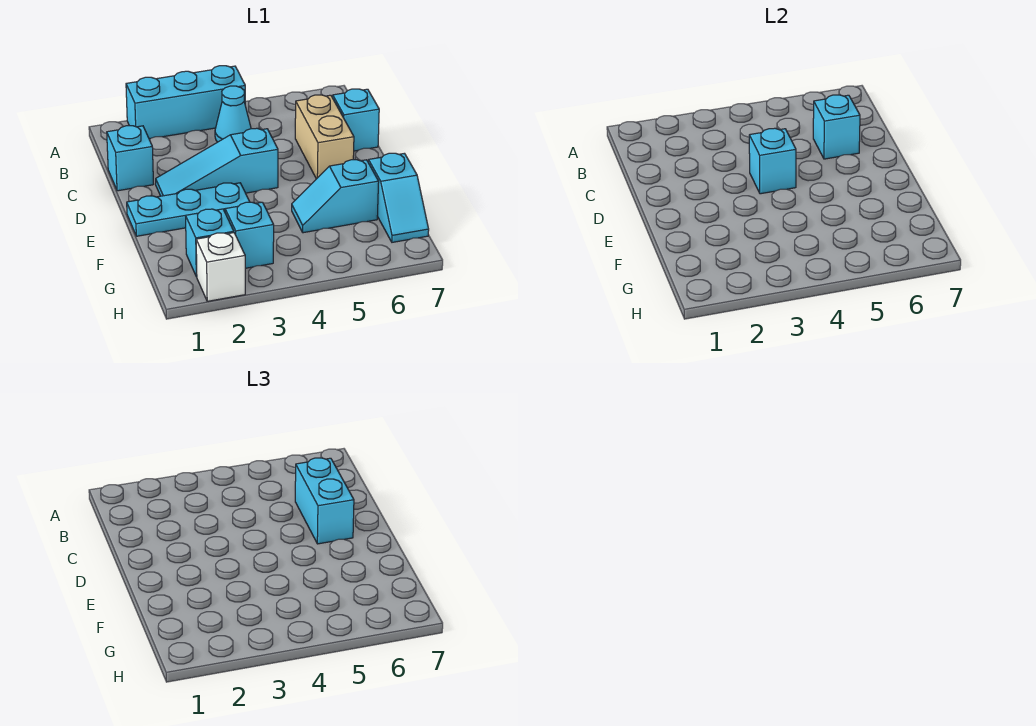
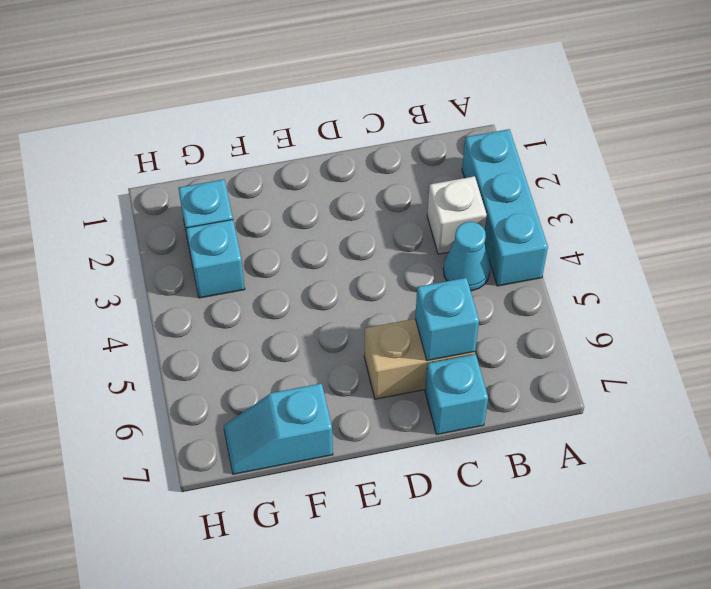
cyan 1x1 brick [107,126,153,191] -> none
cyan 1x2 brick [295,458,354,544] -> none
cyan 1x3 slope [156,128,278,196] -> none
cyan 1x1 brick [749,128,796,194] -> none
cyan 1x3 plate [127,183,250,236] -> none
cyan 1x2 slope [292,160,379,233] -> none
white 1x1 brick [196,233,245,301] -> white 1x1 brick moved to [427,176,487,254]

